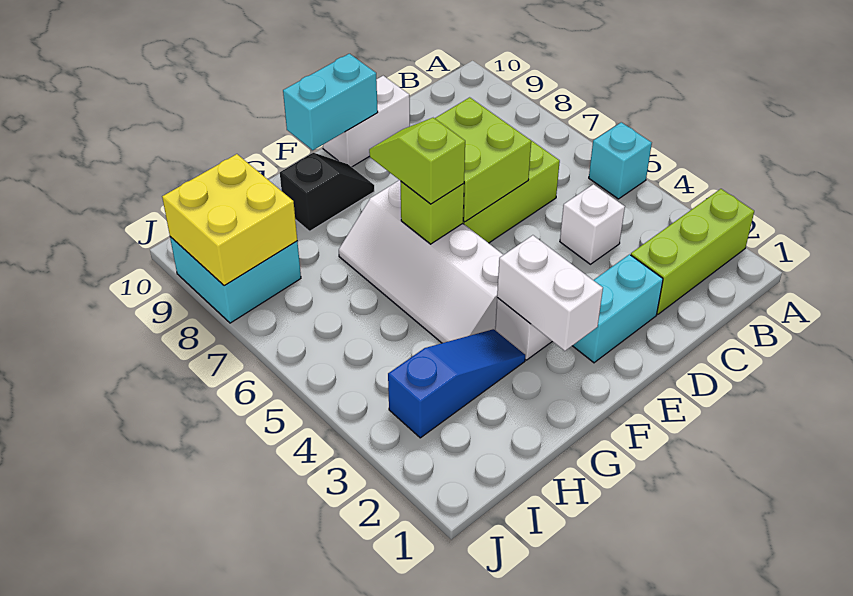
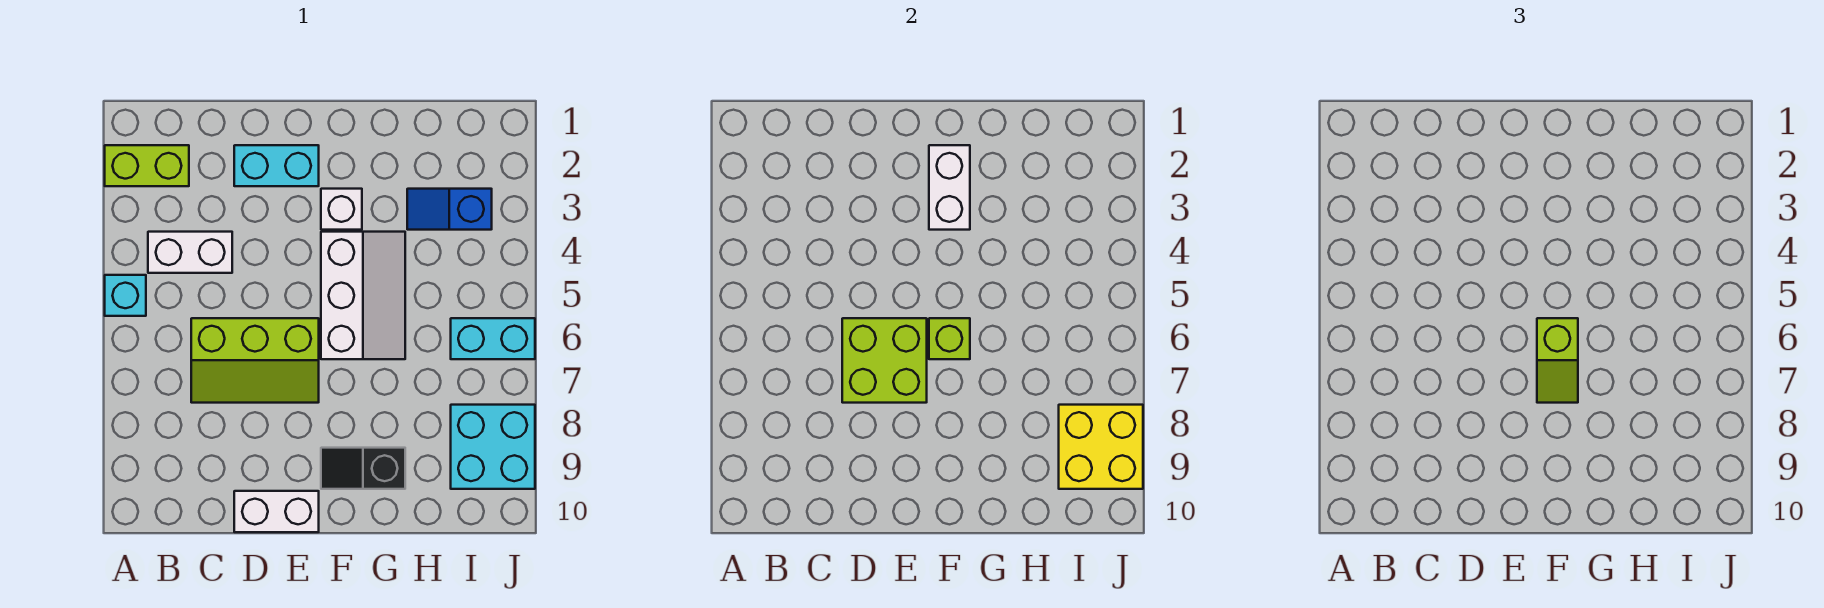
lime 1x3 brick [631,189,754,315] -> lime 1x2 brick [105,145,189,186]
white 1x1 brick [560,184,625,264] -> white 1x2 brick [148,232,232,273]
cyan 1x2 brick [283,54,378,150] -> cyan 1x2 brick moved to [451,318,535,359]
white 2x4 slope [339,180,503,343] -> white 2x3 slope [321,232,405,359]
blue 1x3 slope [388,329,525,438] -> blue 1x2 slope [407,189,492,230]

